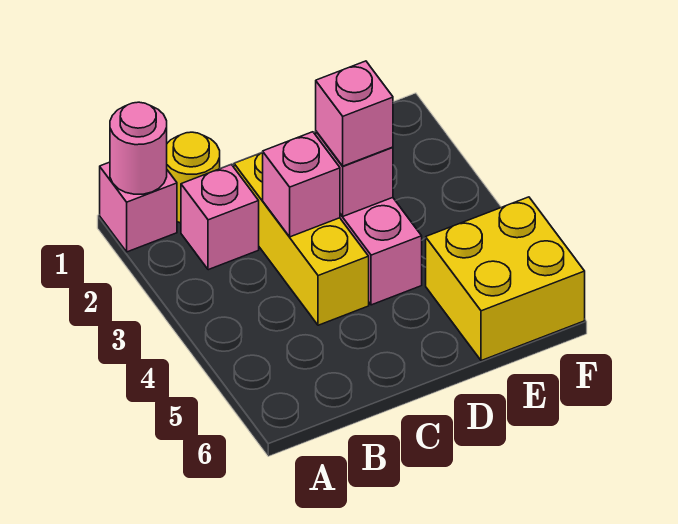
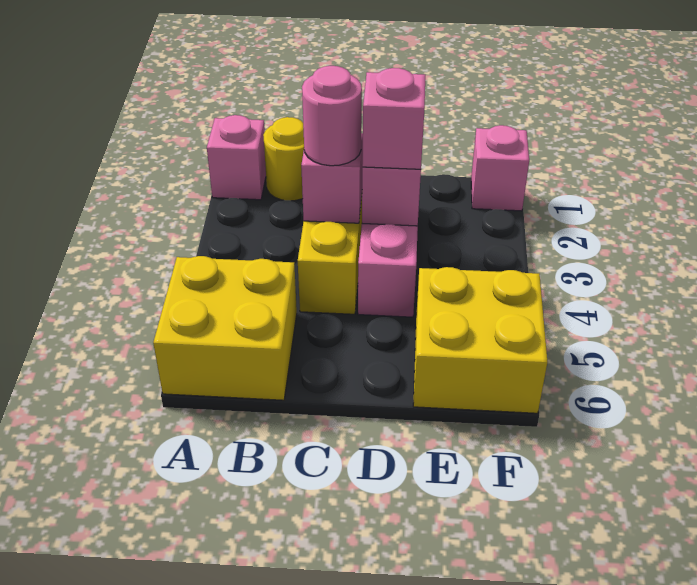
pink 1x1 round brick [110,102,167,194] -> pink 1x1 round brick moved to [302,66,362,166]
none -> yellow 2x2 brick [153,256,297,400]
pink 1x1 brick [181,164,259,270] -> pink 1x1 brick moved to [471,125,529,211]

